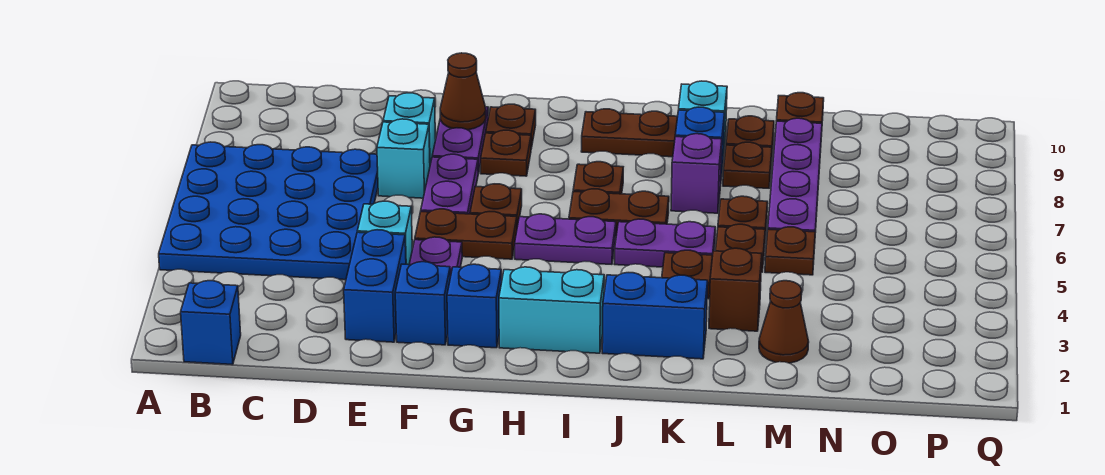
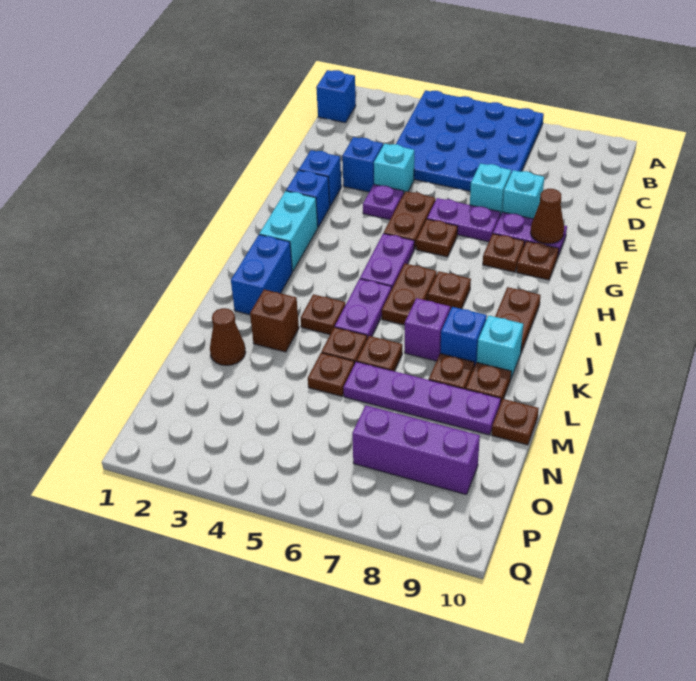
blue 1x2 brick [344,230,406,342] -> blue 1x1 brick [342,137,383,192]
none -> purple 1x3 brick [352,406,480,495]

